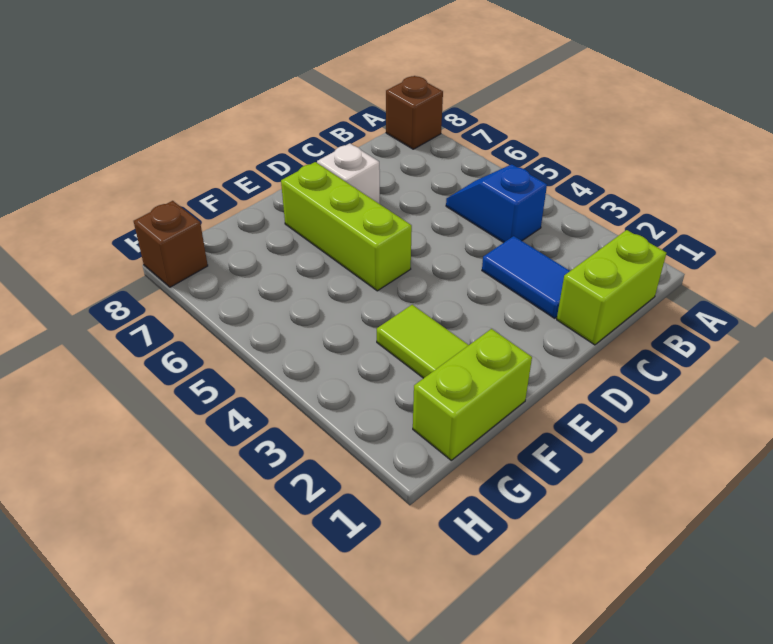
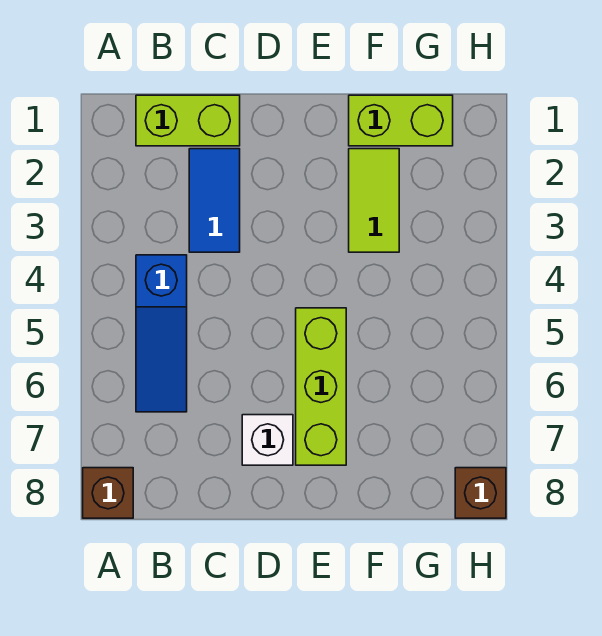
blue 1x2 slope [446,164,547,243] -> blue 1x3 slope [136,255,187,412]

